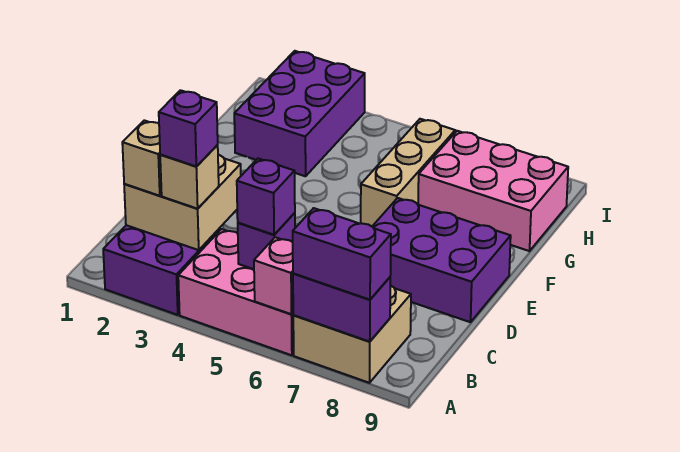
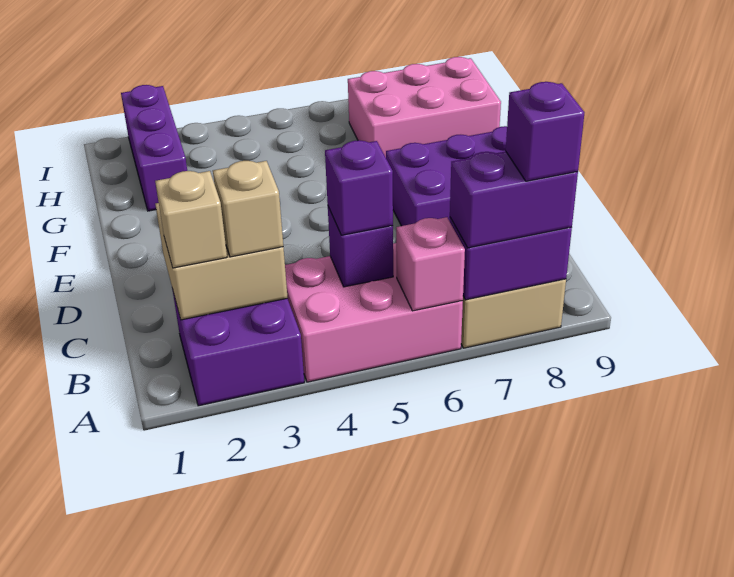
purple 1x1 brick [159,90,218,167] -> purple 1x1 brick moved to [506,82,585,181]
tan 1x3 brick [361,119,455,226] -> none
purple 2x3 brick [234,51,365,176] -> purple 1x3 brick [121,85,187,211]

